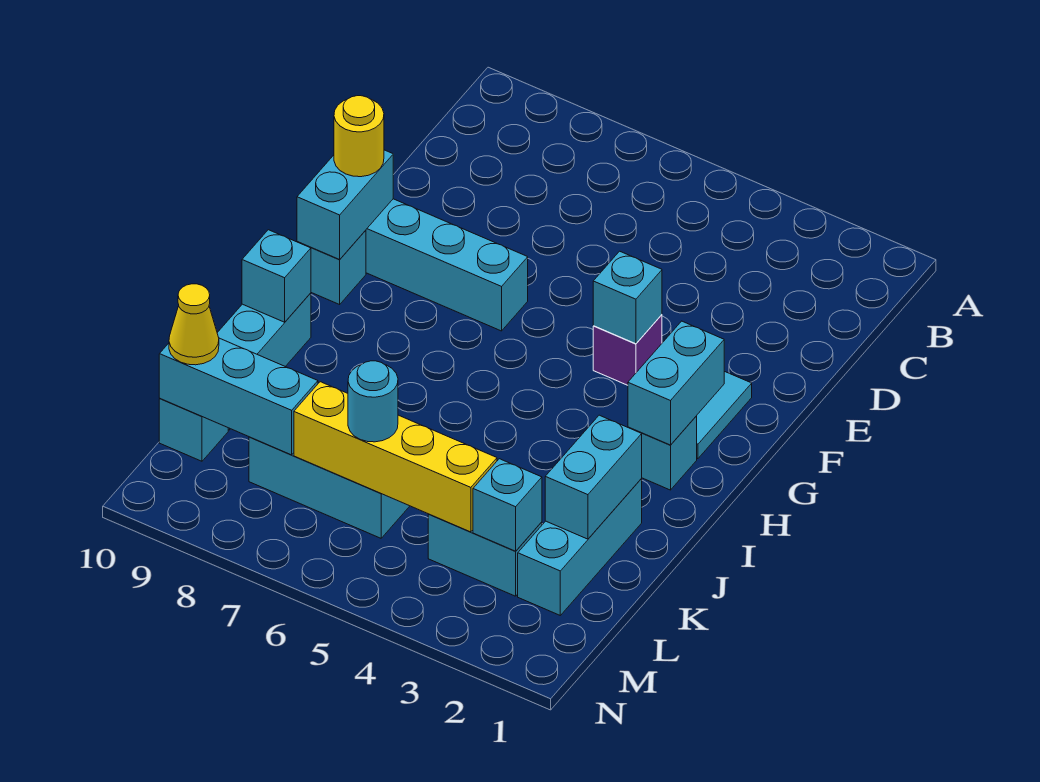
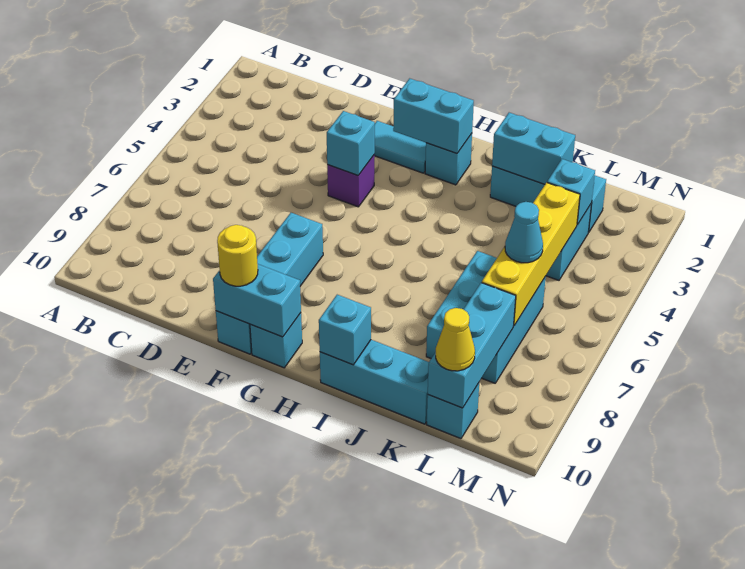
cyan 1x1 round brick [348,361,398,442] -> cyan 1x1 cone [505,202,543,263]

